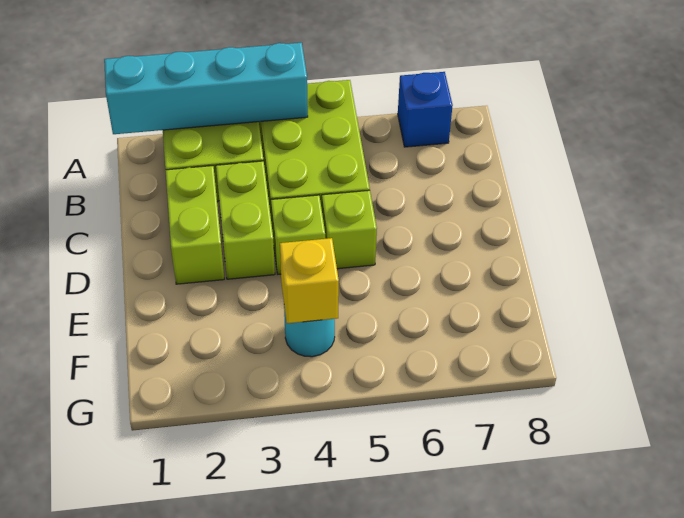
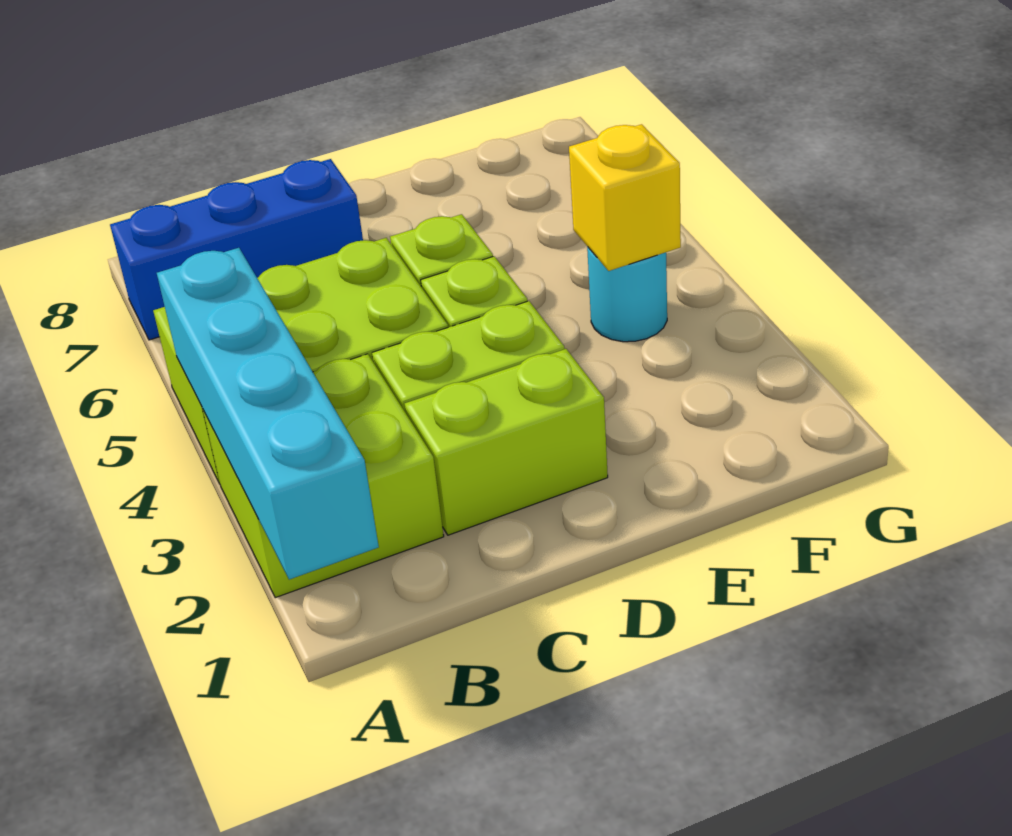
blue 1x1 brick [398,72,453,147] -> blue 1x3 brick [110,159,363,340]

